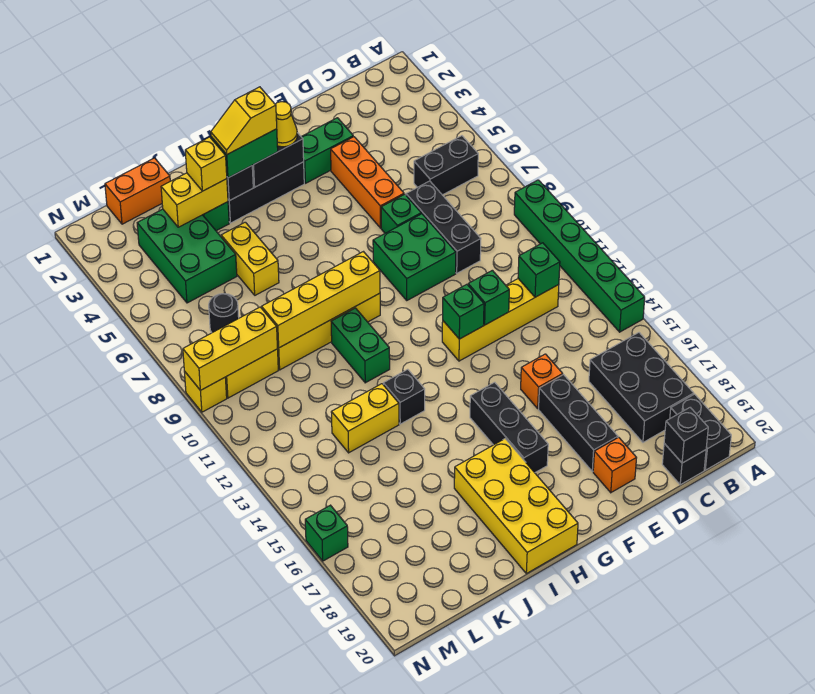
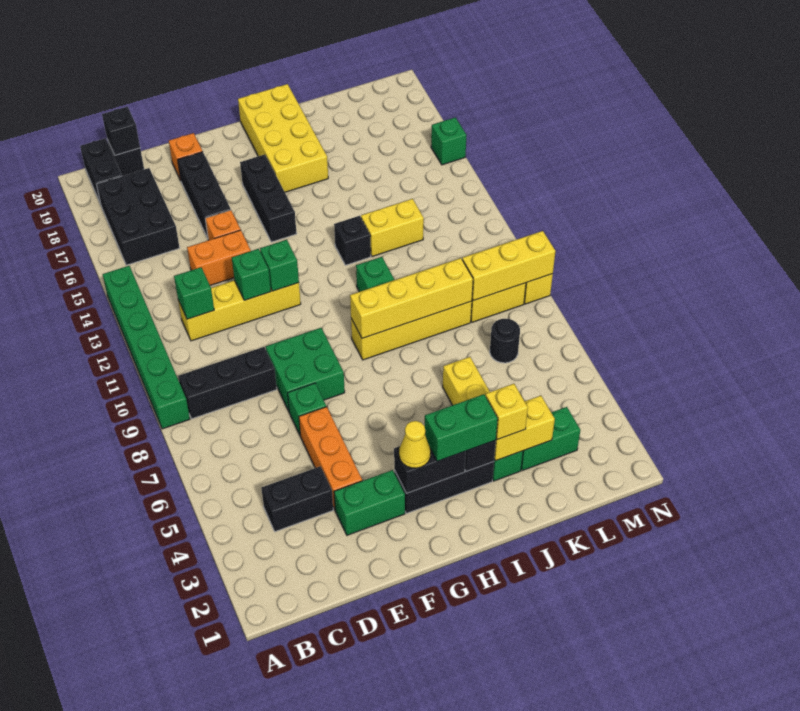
black 1x2 brick [414,136,478,195] -> black 1x2 brick moved to [261,466,333,532]
black 1x3 brick [406,181,481,273] -> black 1x3 brick turned to [178,347,277,419]
yellow 1x2 slope [211,87,277,154] -> none
orange 1x2 brick [105,158,170,224] -> orange 1x2 brick moved to [187,230,251,285]
green 2x3 brick [137,209,237,303] -> green 1x2 brick [521,407,580,470]

